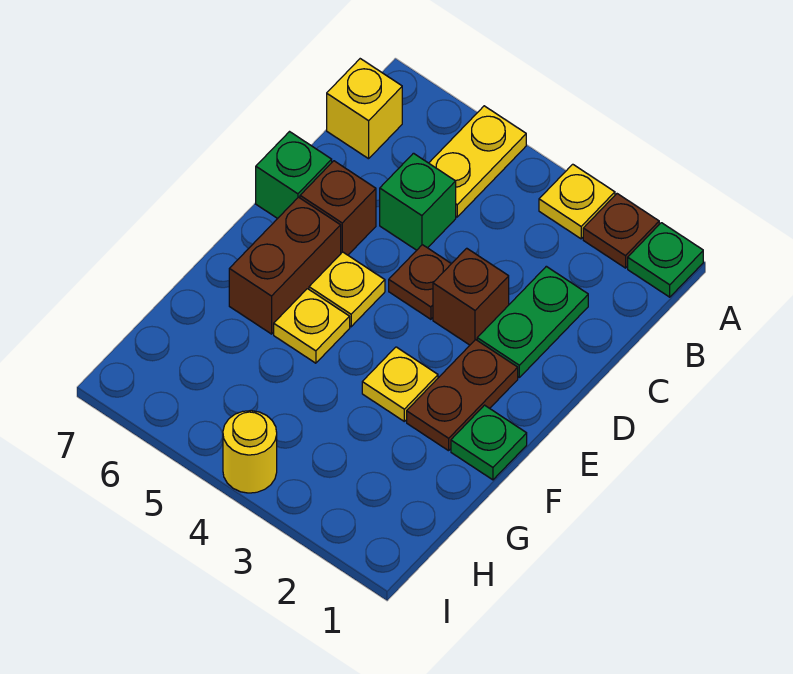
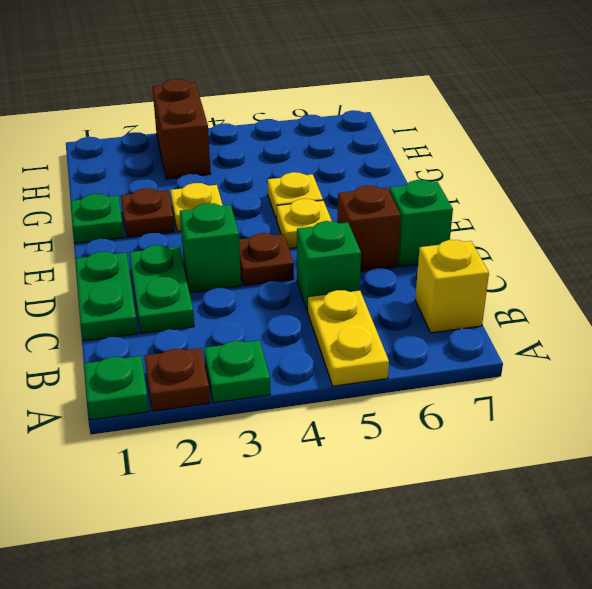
yellow 1x1 plate [539,164,615,239] -> green 1x1 plate [204,340,270,403]
none -> green 1x2 plate [75,252,138,341]
brown 1x1 brick [433,248,509,345] -> green 1x1 brick [180,203,241,292]
brown 1x2 plate [407,340,518,451] -> brown 1x1 plate [121,188,175,238]
brown 1x2 brick [229,197,341,334] -> brown 1x2 brick moved to [152,79,211,179]
yellow 1x1 round brick [223,411,277,493] -> none

